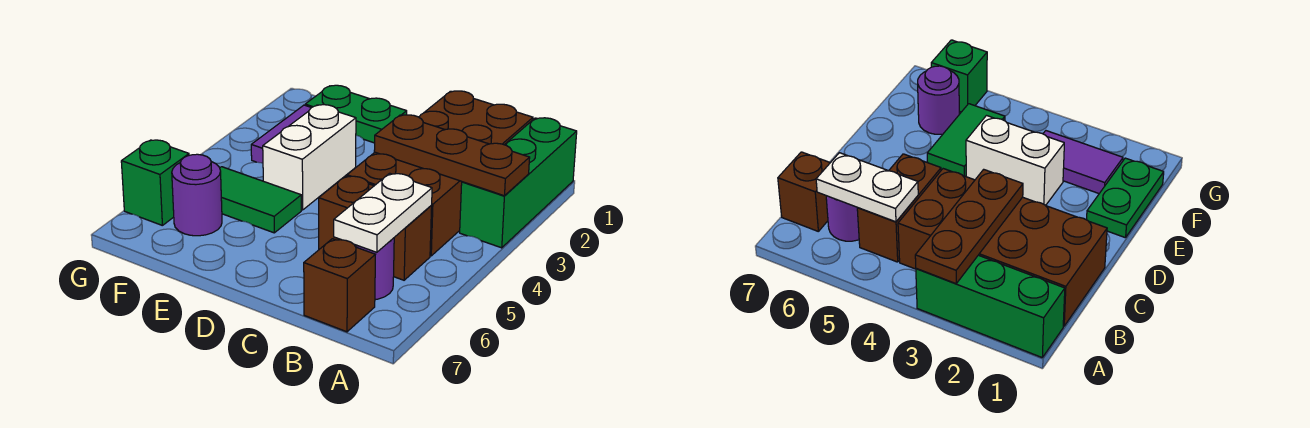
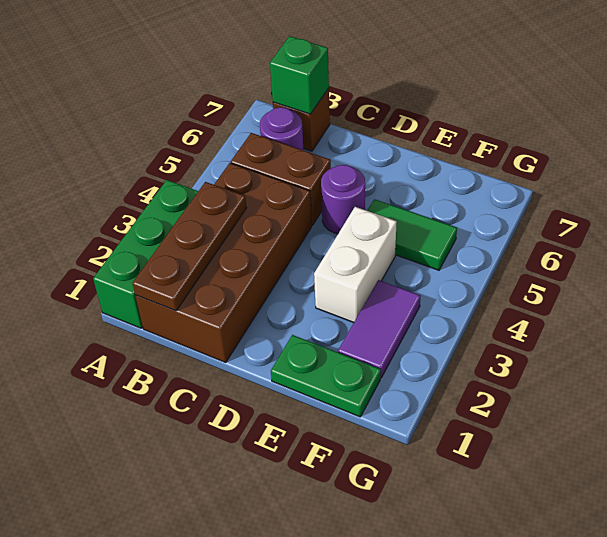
brown 1x3 plate [374,115,530,196] -> brown 1x3 plate turned to [132,182,246,311]
white 1x2 plate [334,173,432,252] -> none
purple 1x1 round brick [172,154,222,236] -> purple 1x1 round brick moved to [321,165,365,234]
green 1x1 brick [121,140,189,225] -> green 1x1 brick moved to [270,36,329,114]

